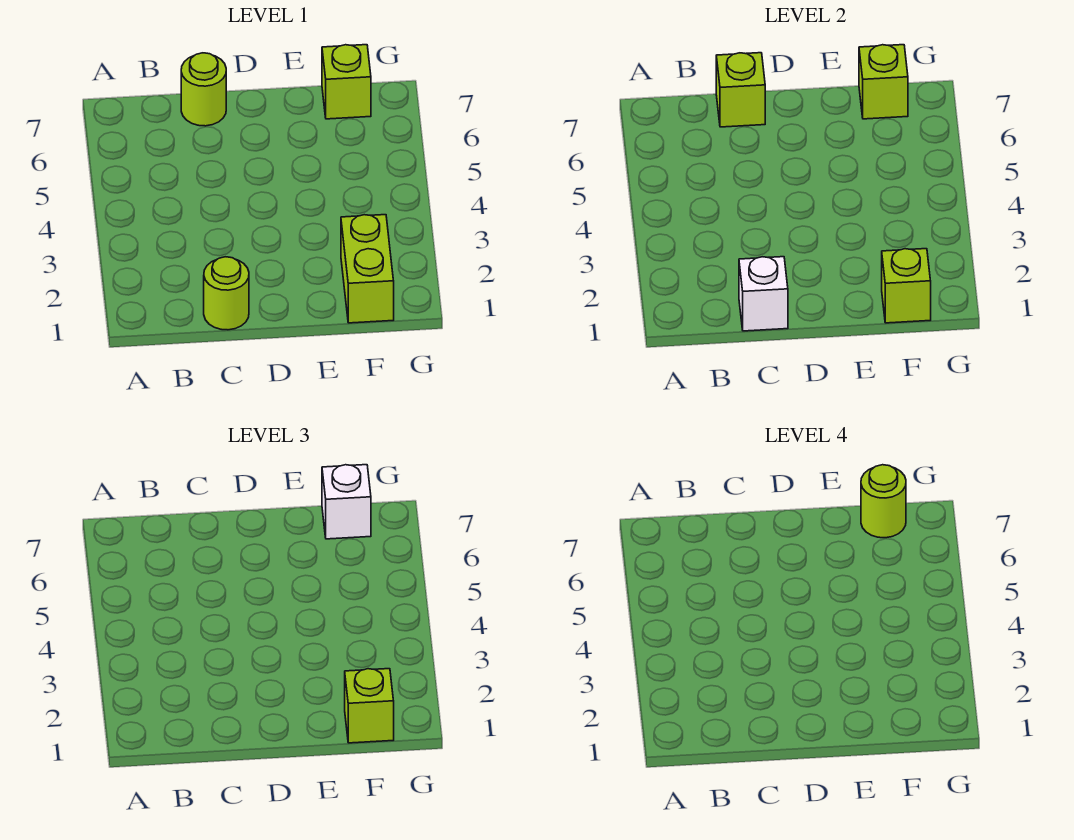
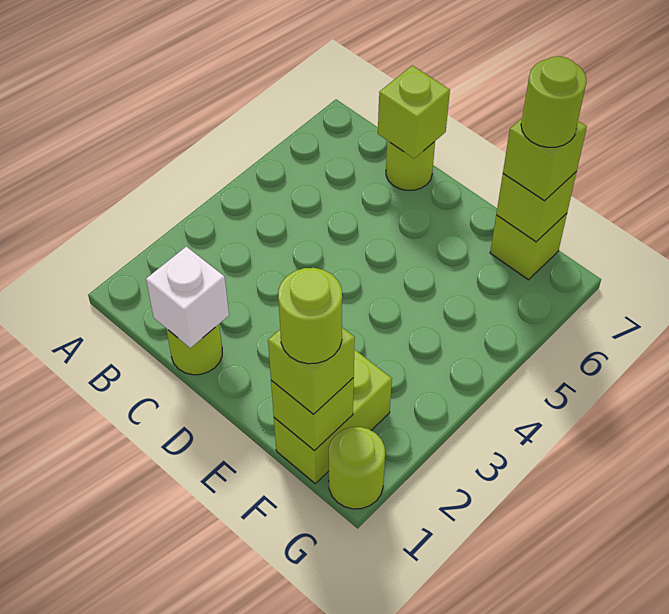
none -> lime 1x1 round brick [278,268,342,364]
white 1x1 brick [322,465,371,539] -> lime 1x1 brick [503,118,587,201]
none -> lime 1x1 round brick [329,427,385,509]

